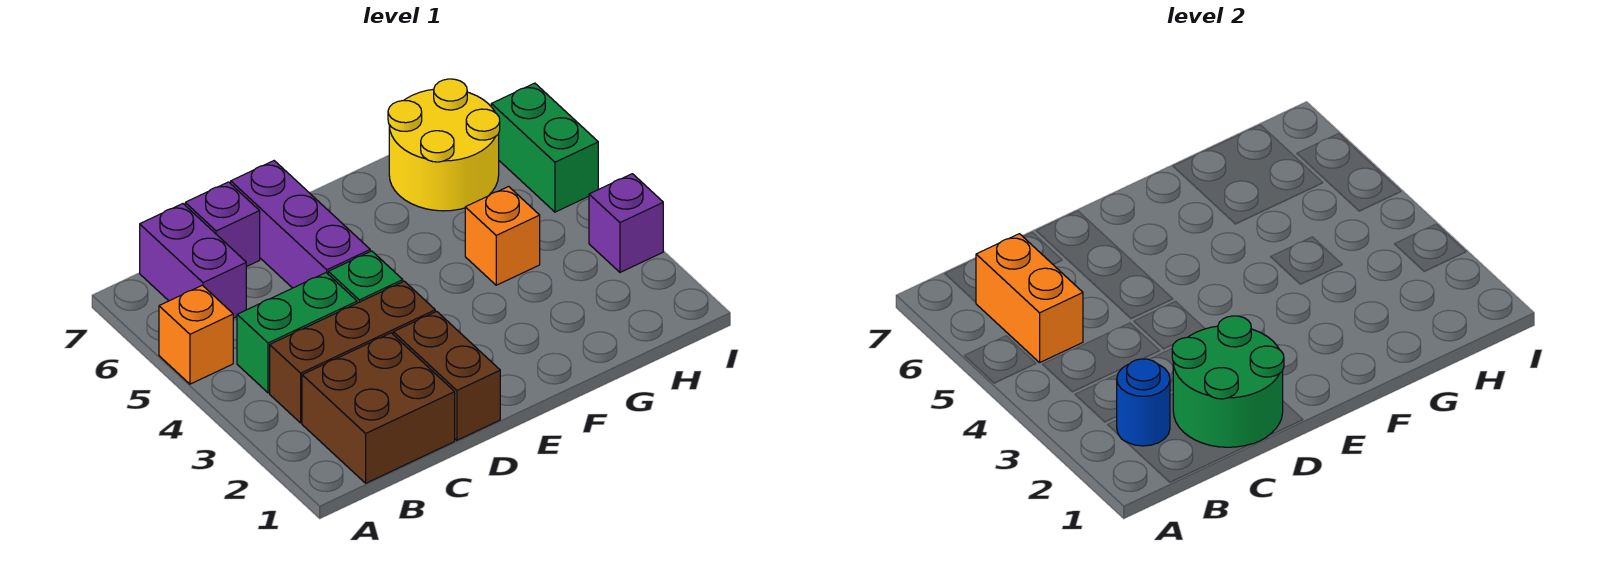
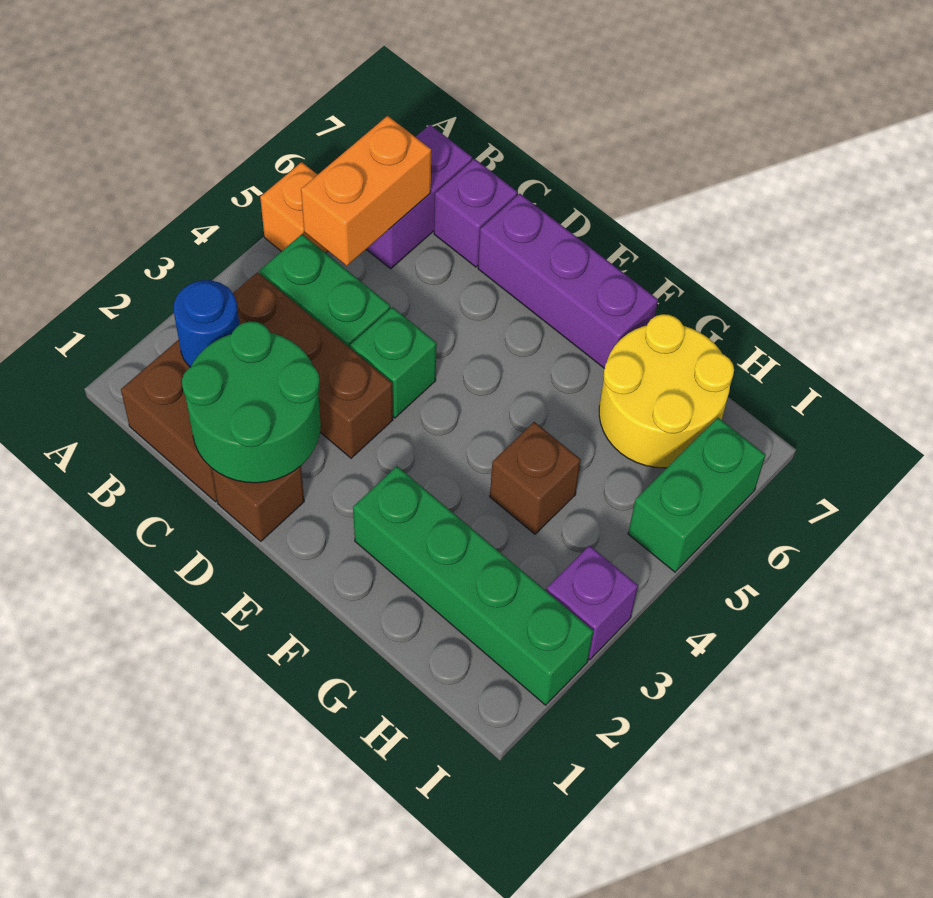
brown 1x2 brick [393,311,500,440] -> brown 1x1 brick [212,466,304,541]
purple 1x3 brick [231,161,370,288] -> purple 1x3 brick turned to [478,194,658,369]
none -> green 1x4 brick [353,466,594,705]
orange 1x1 brick [465,187,540,285] -> brown 1x1 brick [490,422,581,534]

